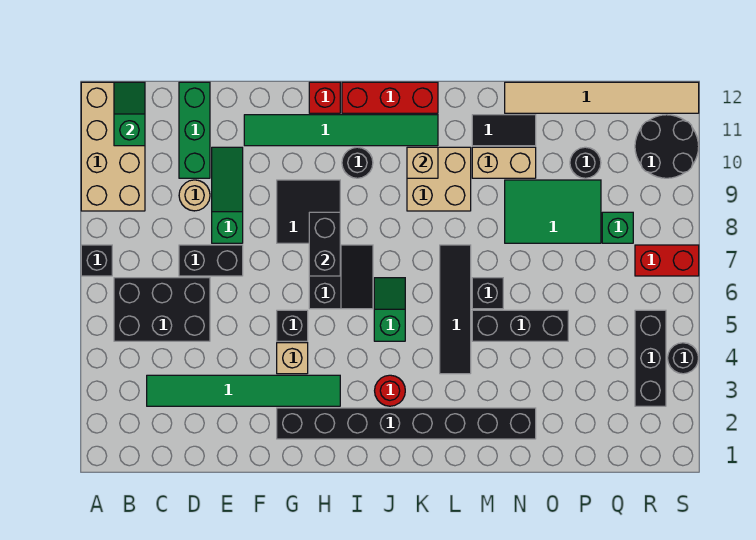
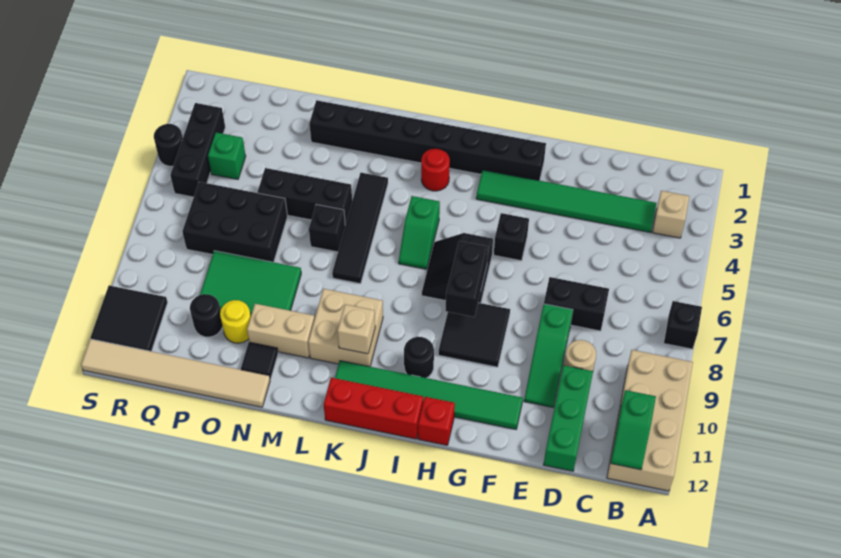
black 2x3 brick [114,278,210,341] -> black 2x3 brick moved to [182,182,287,262]
tan 1x1 brick [277,343,308,374] -> tan 1x1 brick moved to [652,191,689,238]
black 1x2 tile [472,115,536,146] -> black 1x1 tile [241,342,278,379]
none -> yellow 1x1 round brick [220,300,251,343]
green 1x1 brick [602,212,633,243] -> green 1x1 brick moved to [208,132,246,179]
red 1x2 brick [635,245,699,276] -> none
black 2x2 round brick [635,115,699,178] -> black 2x2 tile [91,285,168,351]

